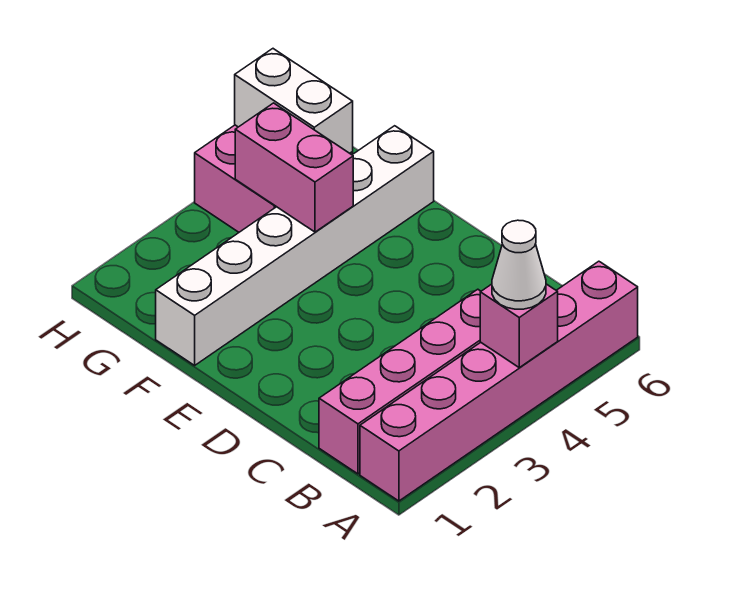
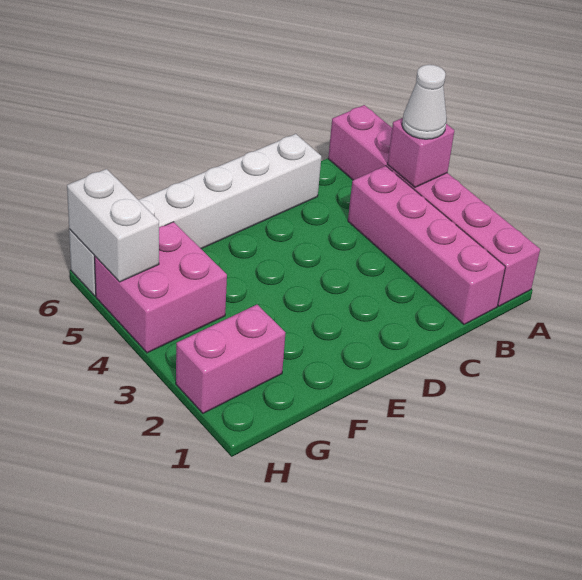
white 1x6 brick [156,126,434,365] -> white 1x6 brick turned to [69,134,321,296]
pink 1x2 brick [235,103,353,232] -> pink 1x2 brick moved to [176,304,285,413]
white 1x2 brick [235,49,353,153] -> white 1x2 brick turned to [67,169,159,282]

